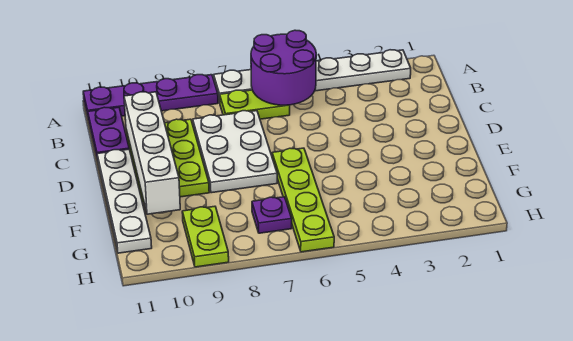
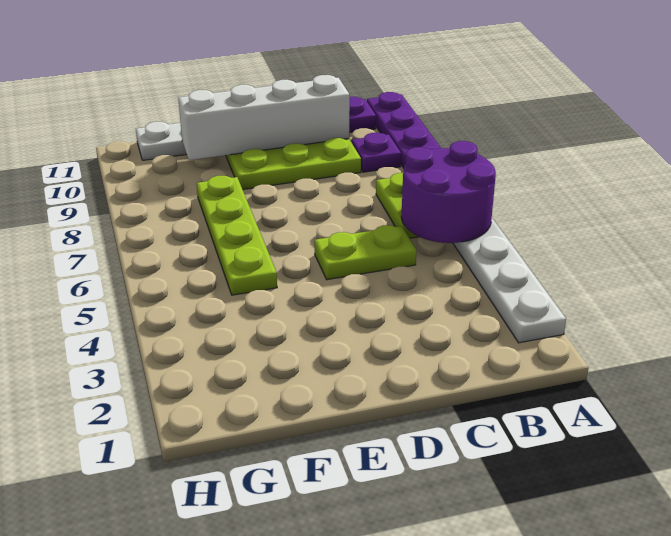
white 2x3 plate [193,111,277,193] -> none
lime 1x4 plate [272,148,334,252] -> lime 1x4 plate turned to [197,176,277,295]
purple 1x1 plate [252,197,292,233] -> purple 1x1 plate moved to [352,133,401,172]
lime 1x2 plate [182,206,229,267] -> lime 1x2 plate moved to [315,225,416,280]

